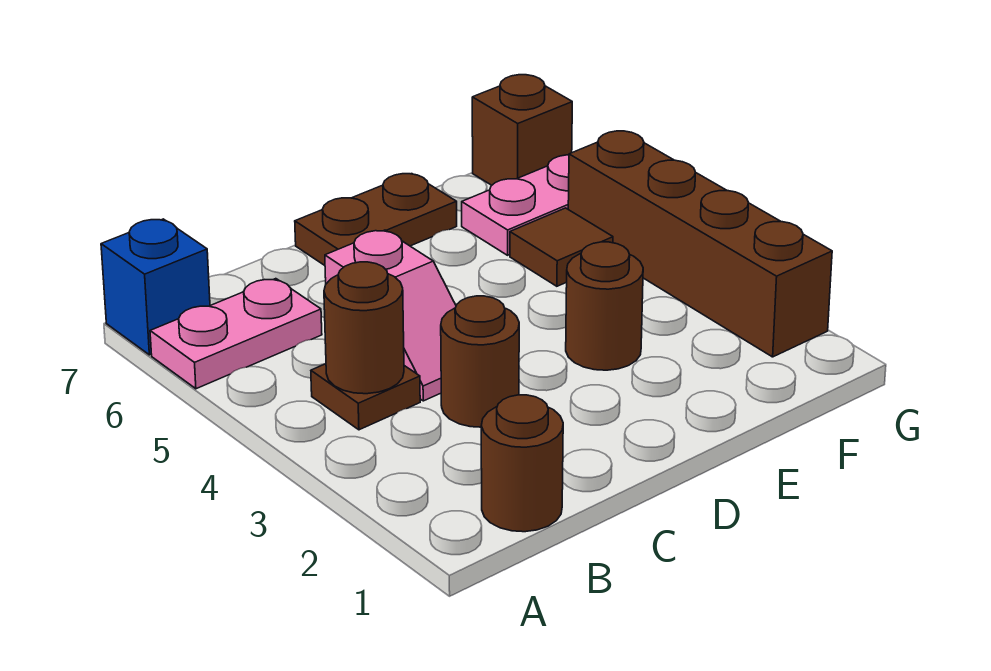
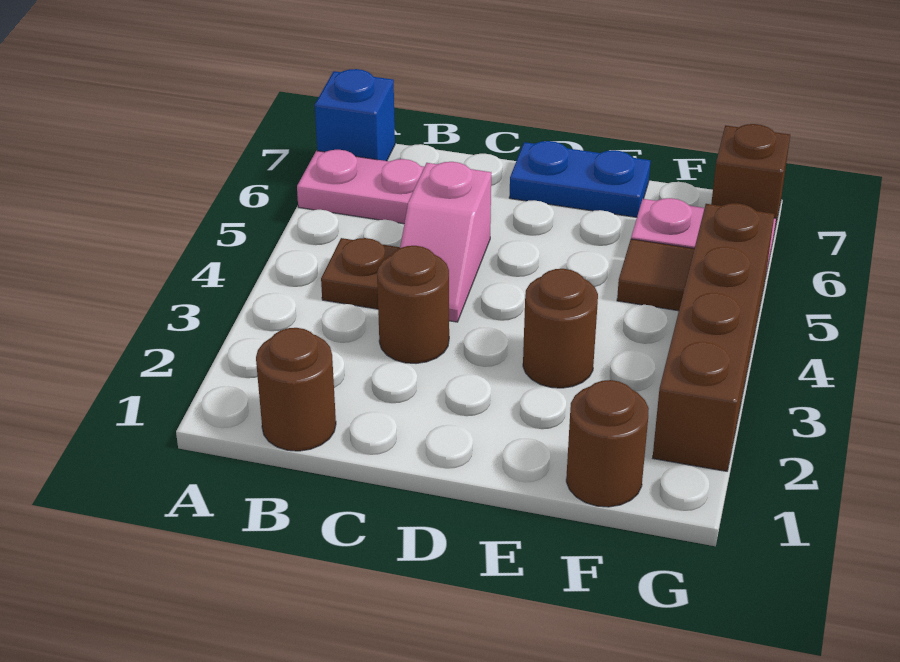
brown 1x1 round brick [324,262,404,394] -> brown 1x1 round brick moved to [566,380,649,507]
brown 1x2 plate [295,174,457,265] -> blue 1x2 plate [509,141,650,217]

